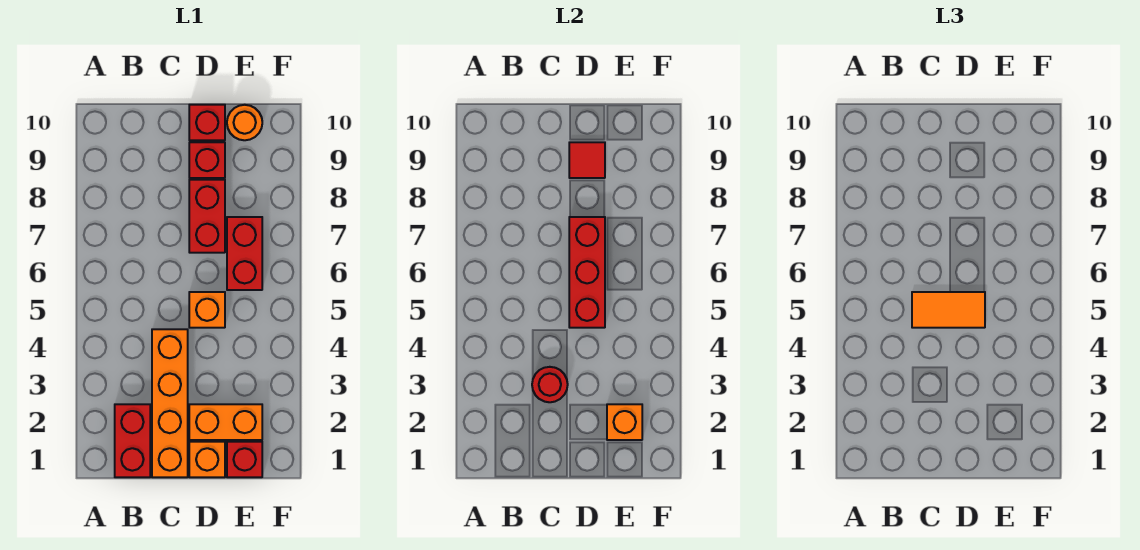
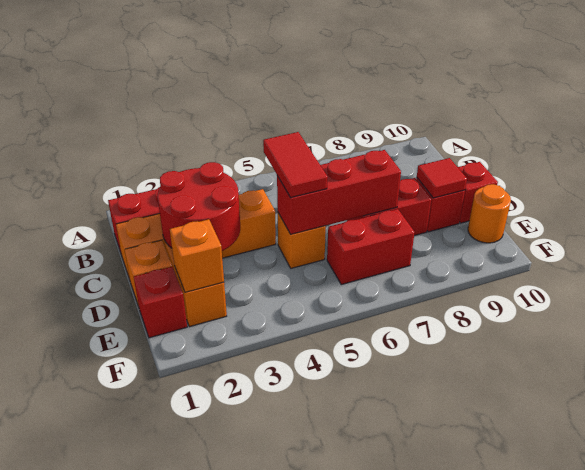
red 1x1 round brick [532,367,568,402] -> red 2x2 round brick [158,162,240,251]
orange 1x2 tile [912,292,985,328] -> red 1x2 tile [263,132,328,198]

